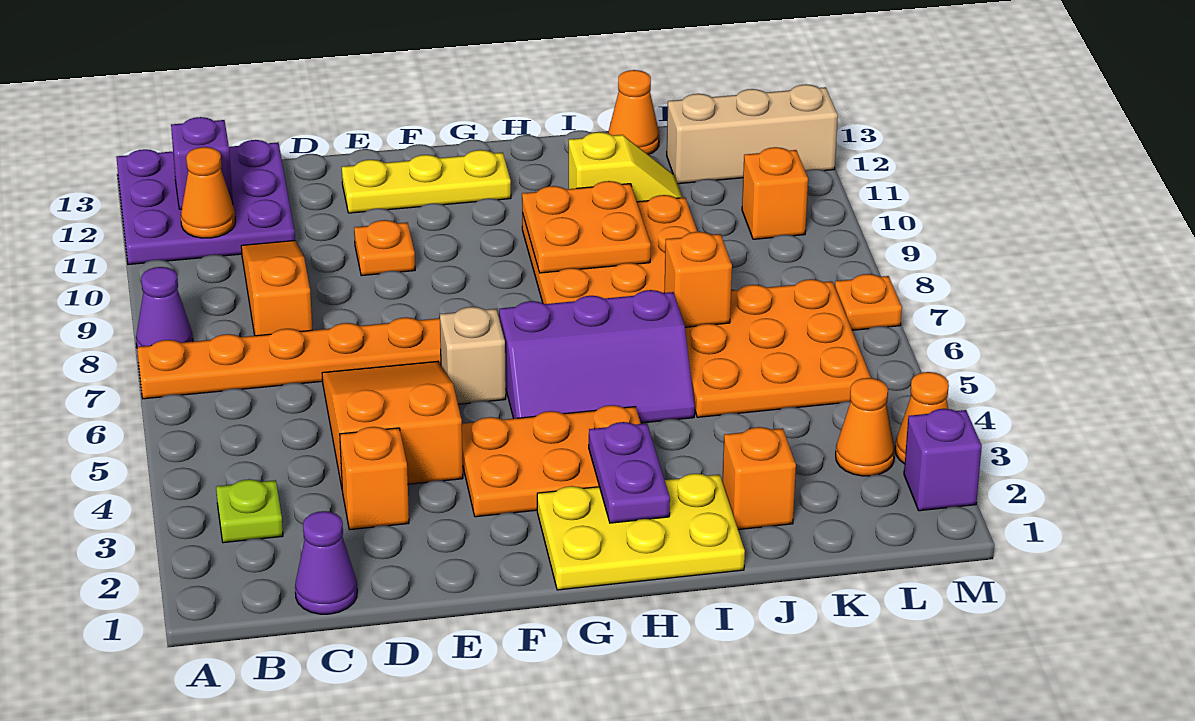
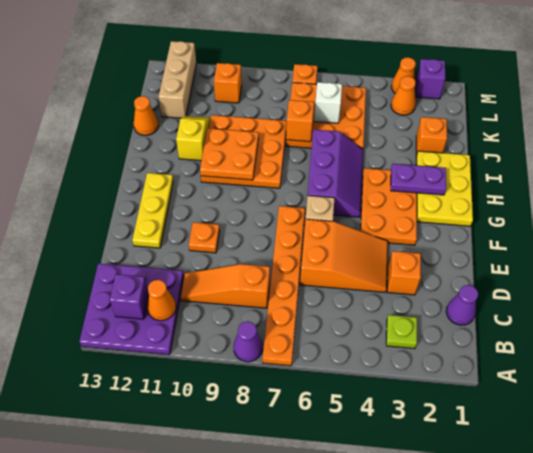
orange 2x3 slope [322,361,463,487] -> orange 2x3 slope turned to [300,219,388,292]
none -> white 1x1 brick [314,82,342,123]

